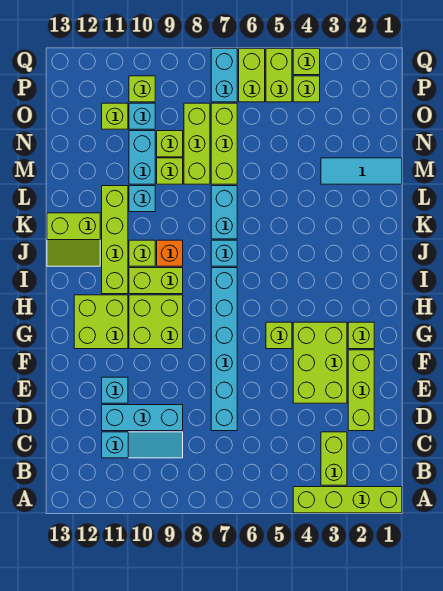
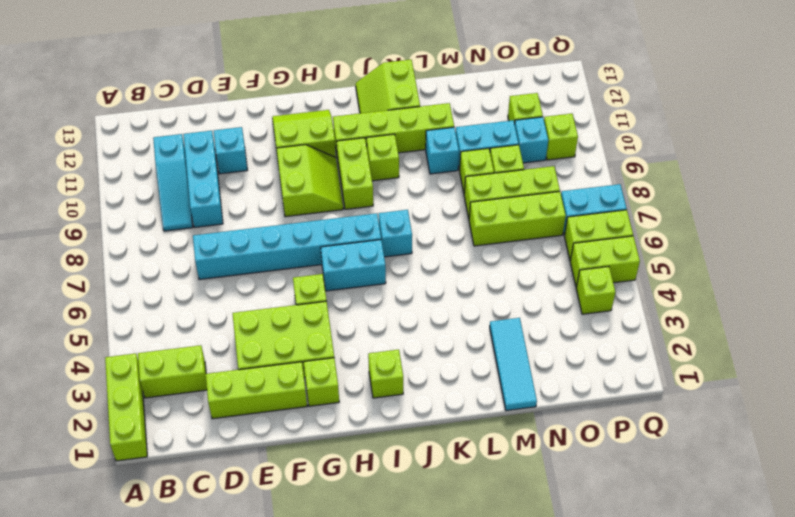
lime 1x4 brick [293,487,402,513] -> lime 1x3 brick [105,354,147,461]
lime 2x2 brick [129,295,183,349] -> lime 2x2 slope [276,145,343,217]
lime 2x2 brick [74,295,128,349] -> lime 2x2 slope [272,110,336,157]
orange 1x1 brick [157,240,183,266] -> none
cyan 1x2 brick [211,186,237,239] -> cyan 1x2 brick moved to [321,240,386,291]
lime 1x1 brick [293,49,320,75] -> lime 1x1 brick moved to [368,350,403,398]

